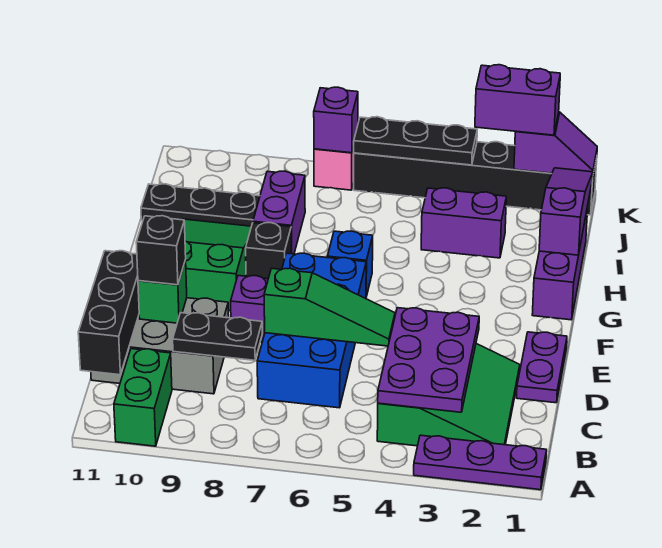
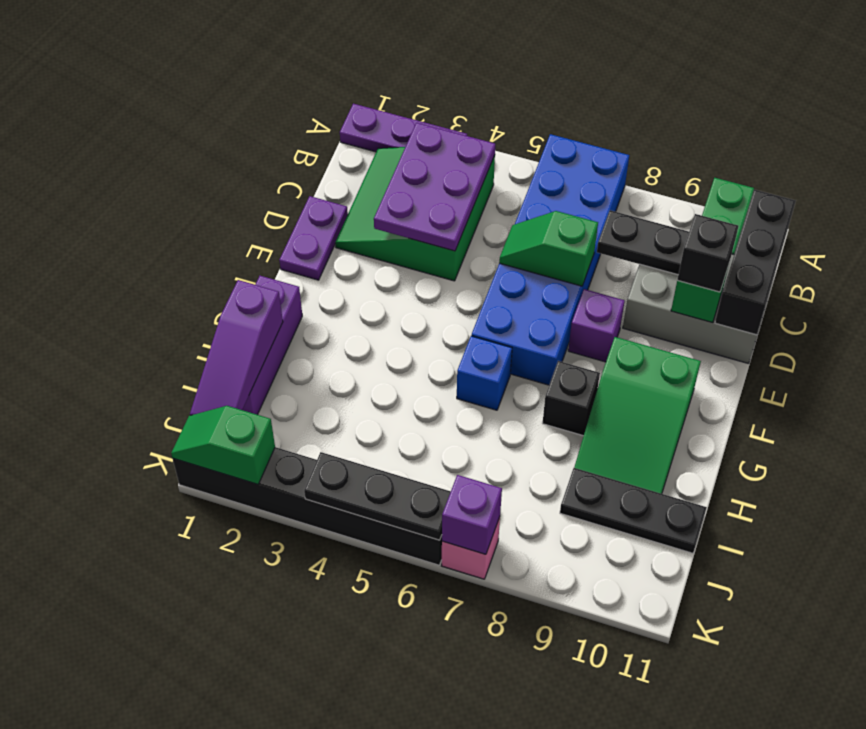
blue 2x4 brick [257,253,366,408] -> blue 2x6 brick [472,134,629,385]
green 1x3 slope [264,268,395,346] -> green 1x2 slope [499,211,598,286]
purple 1x2 brick [253,171,305,254] -> none
purple 1x2 brick [421,188,506,258] -> none
purple 1x2 slope [514,112,597,173] -> green 1x2 slope [171,406,275,484]
purple 1x2 brick [475,65,560,135] -> none

